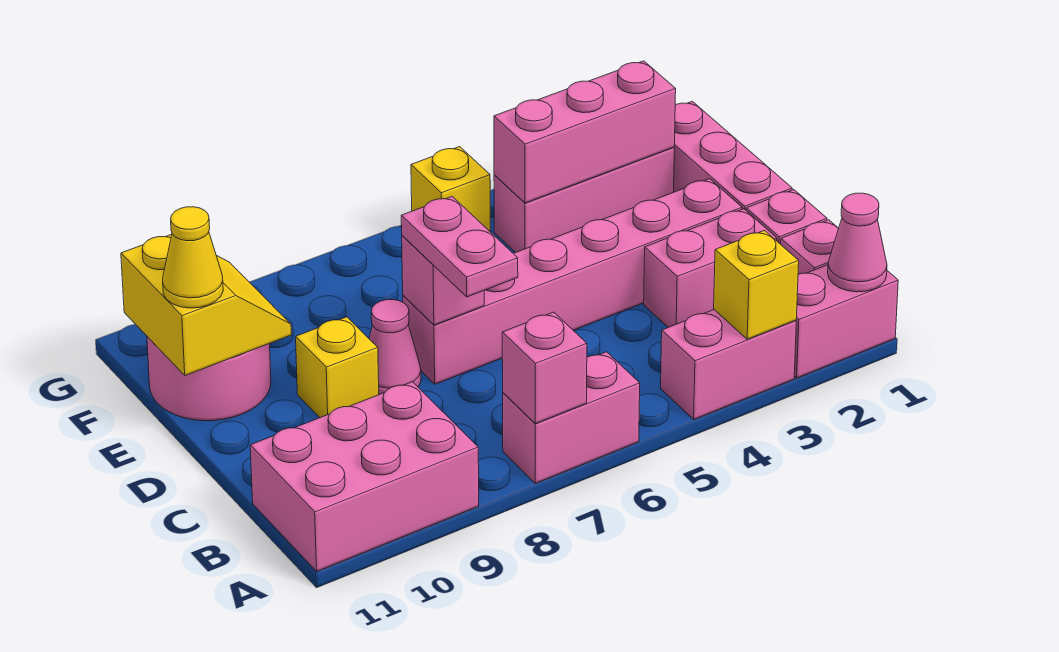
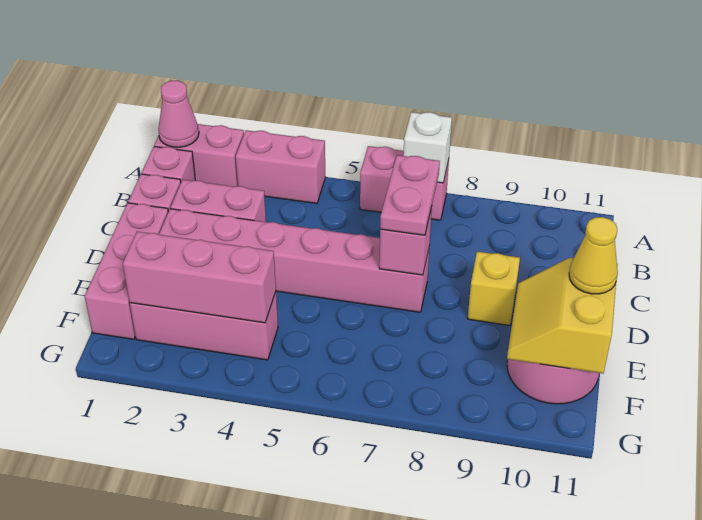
yellow 1x1 brick [714,231,799,339] -> none
pink 1x1 brick [502,312,587,424] -> white 1x1 brick [403,112,452,183]
pink 2x3 brick [250,382,479,571] -> none
pink 1x1 cone [369,299,421,395] -> none
yellow 1x1 brick [411,147,490,231] -> none

